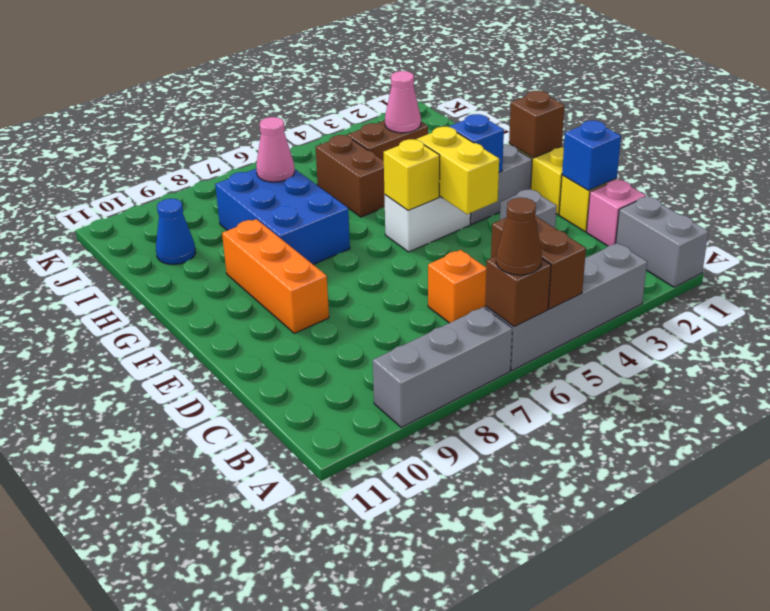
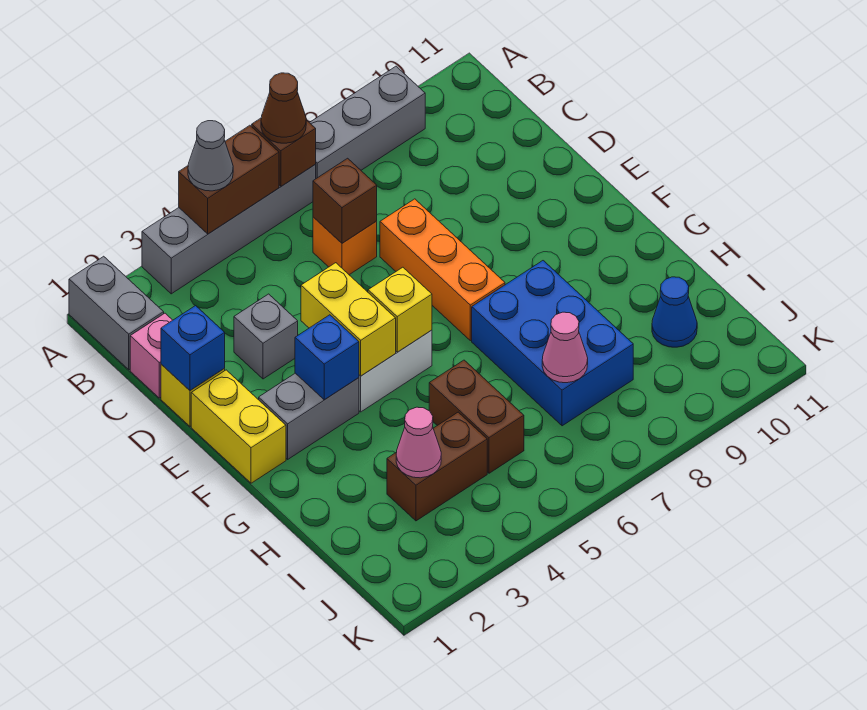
none -> grey 1x1 cone [188,121,233,191]
brown 1x2 brick [491,215,586,309] -> brown 1x2 brick turned to [179,125,279,234]
orange 1x3 brick [222,219,329,333] -> orange 1x3 brick moved to [380,199,505,341]
brown 1x1 brick [509,91,564,158] -> brown 1x1 brick moved to [313,158,377,243]

